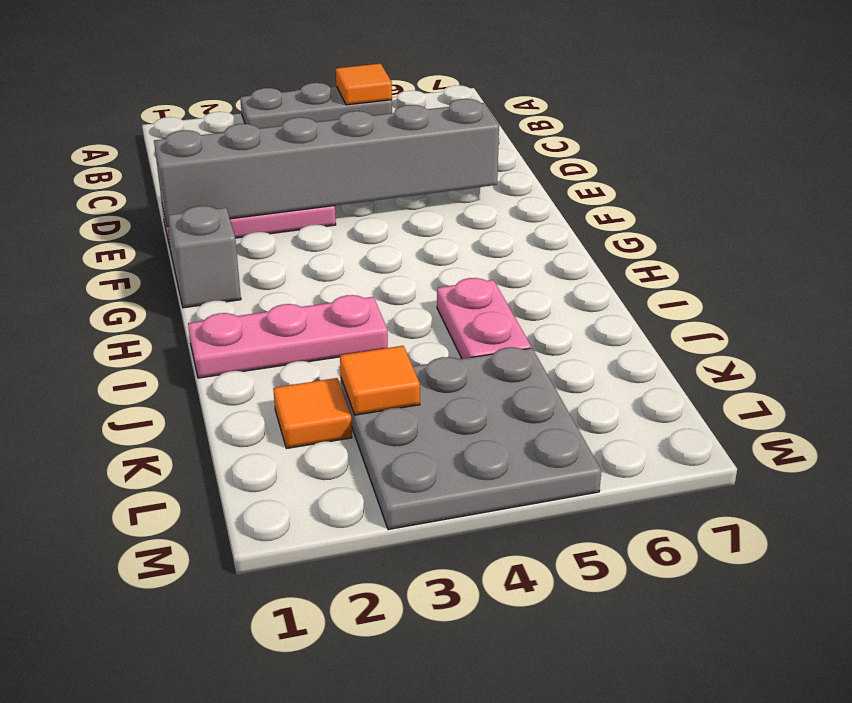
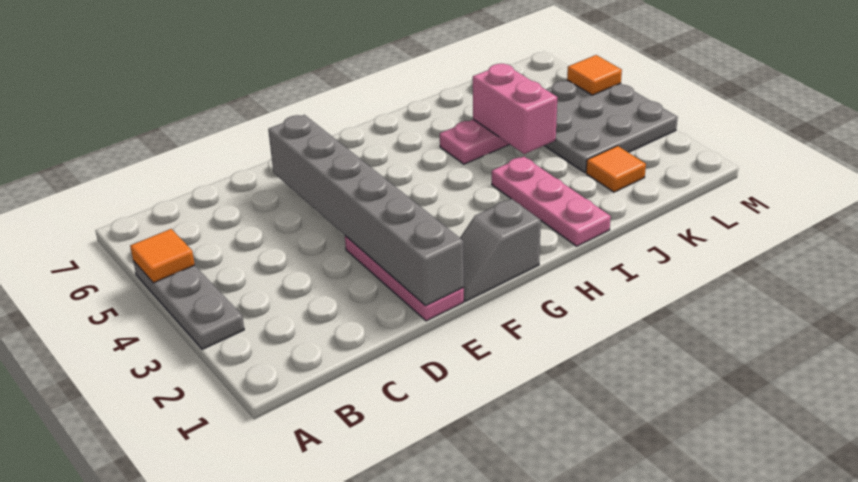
none -> pink 1x2 brick [473,64,557,154]
orange 1x1 tile [340,346,420,415] -> orange 1x1 tile moved to [567,55,622,95]

